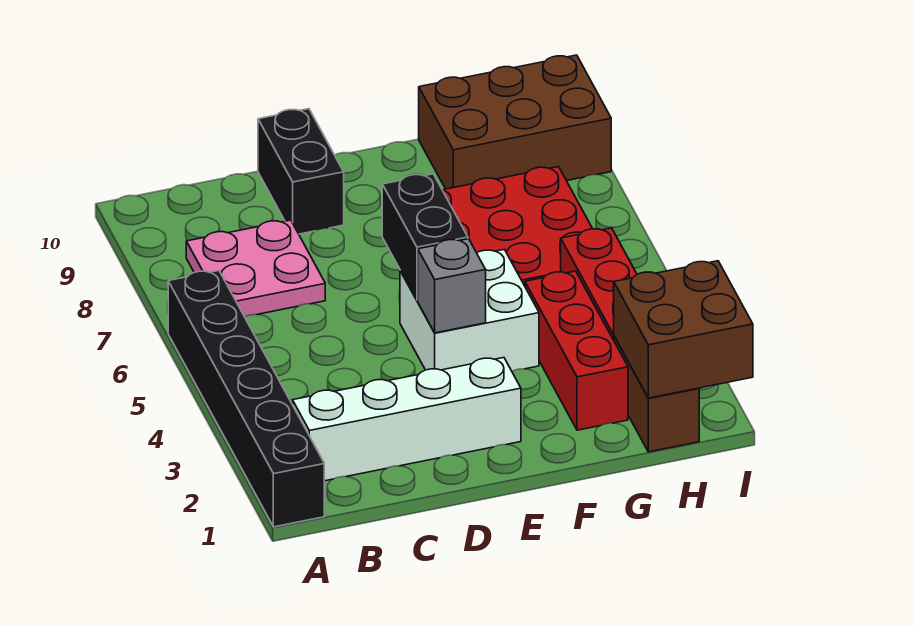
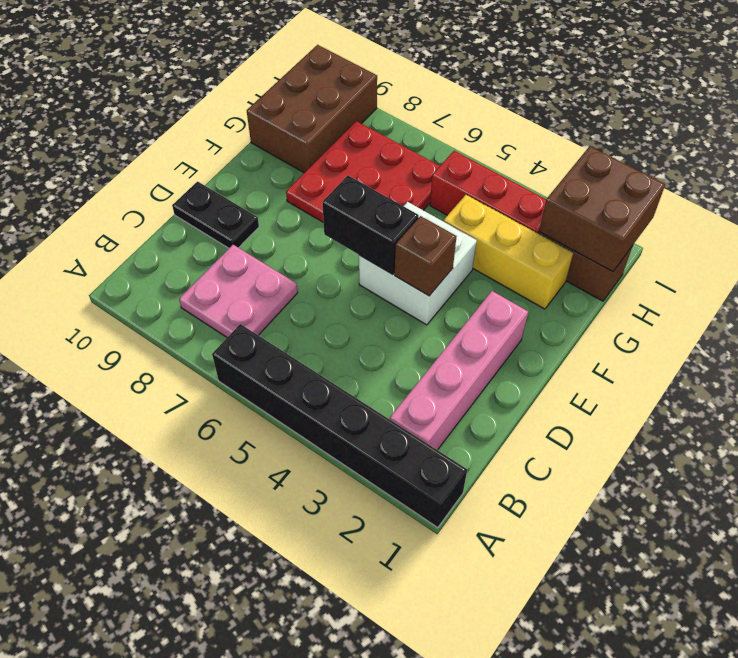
white 1x4 brick [293,358,521,481] -> pink 1x4 brick [390,291,528,450]
black 1x2 brick [258,109,344,234] -> black 1x2 plate [172,181,259,248]
grey 1x1 brick [418,239,486,333] -> brown 1x1 brick [395,216,457,296]
red 1x3 brick [525,271,628,430] -> yellow 1x3 brick [444,195,573,309]

